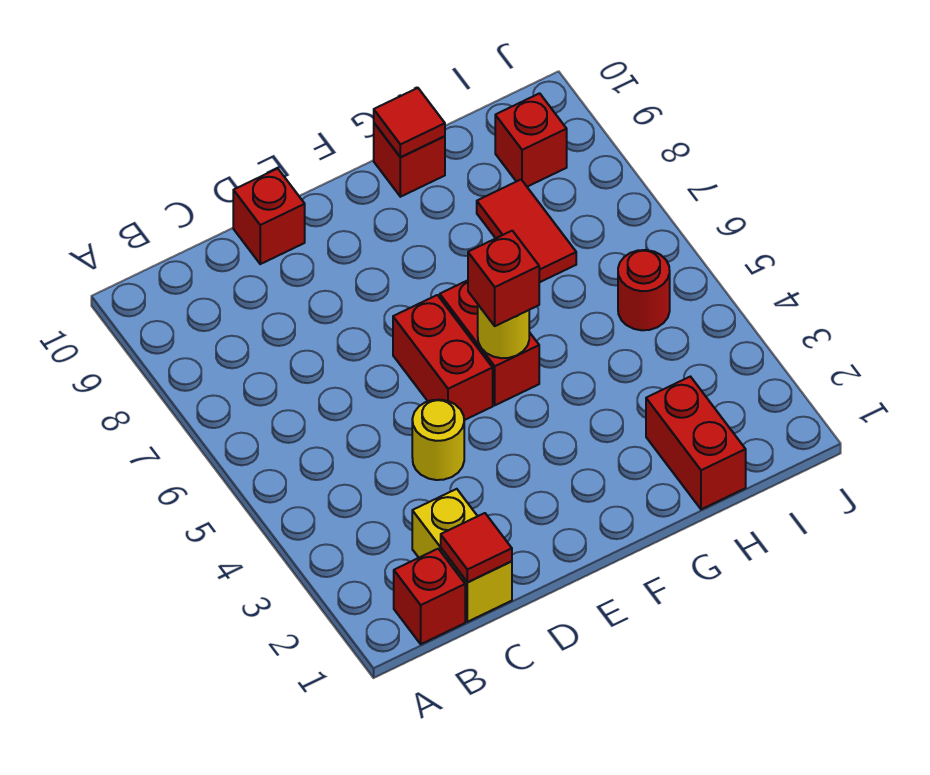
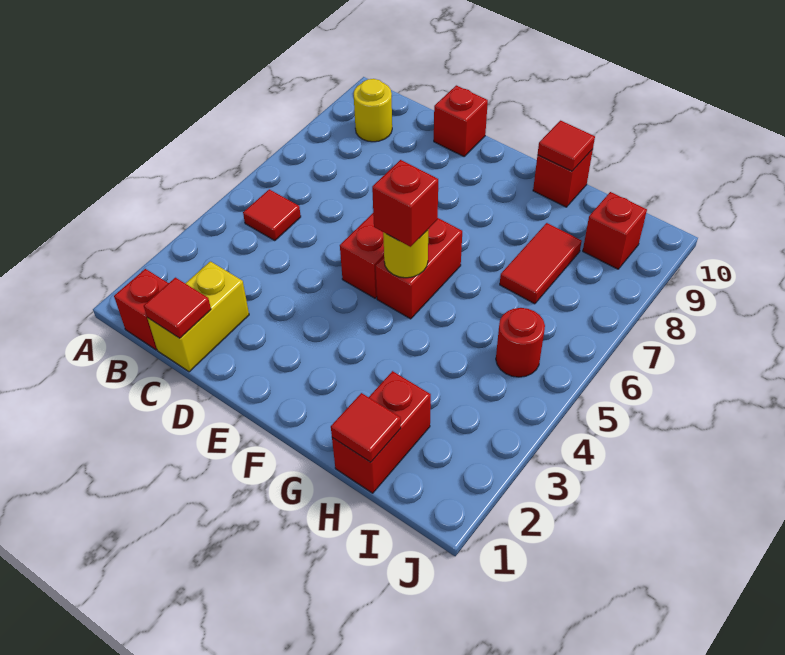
none -> red 1x1 tile [243,189,301,241]
yellow 1x1 round brick [412,400,464,480] -> yellow 1x1 round brick moved to [354,79,392,142]
none -> red 1x1 tile [331,393,401,462]

